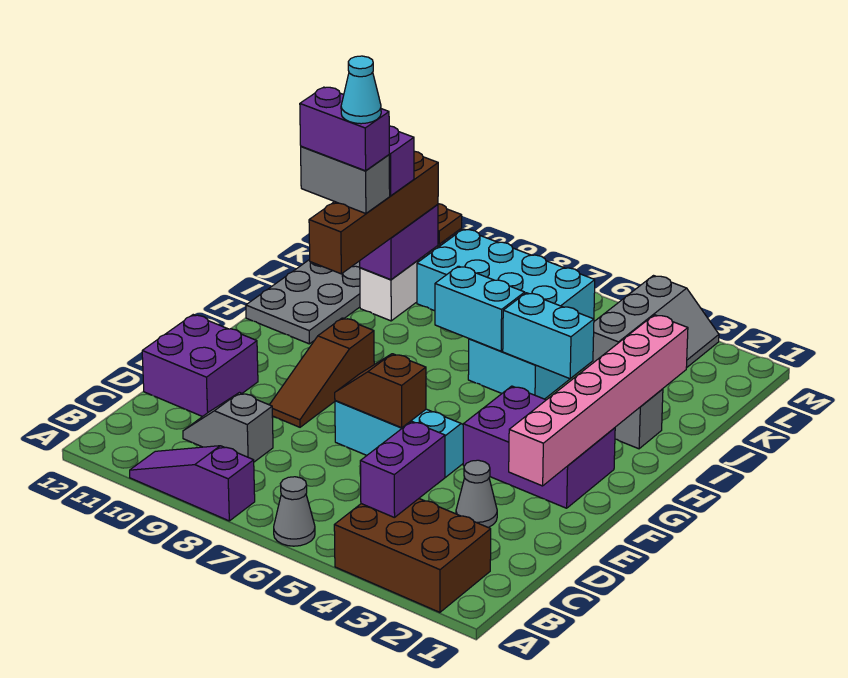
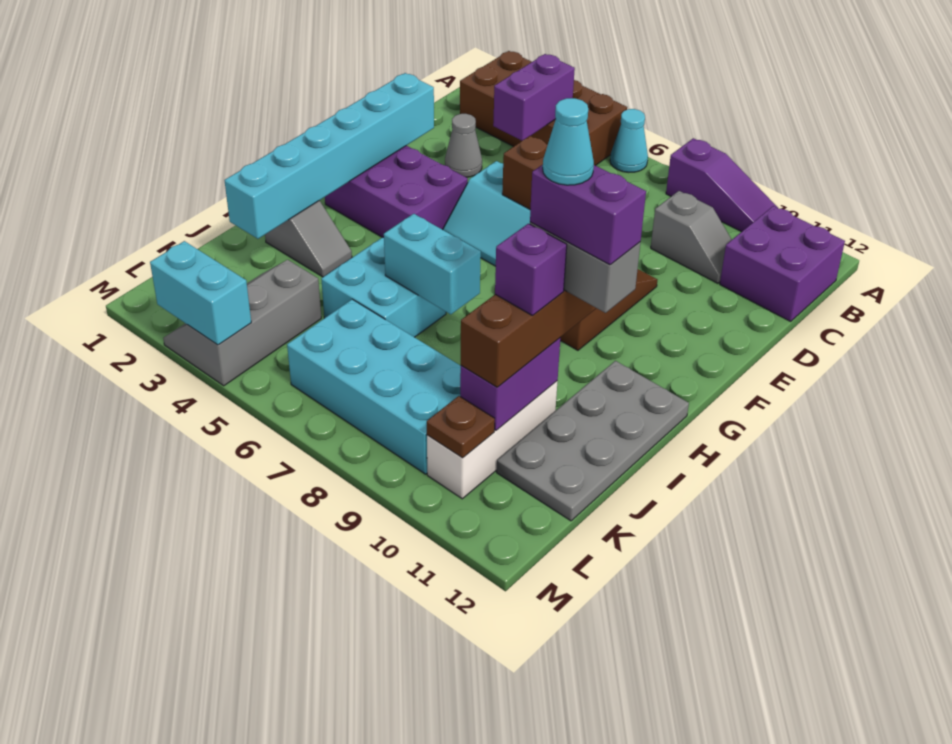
brown 2x3 brick [334,499,491,612] -> brown 2x4 brick [460,51,627,166]
grey 1x1 cone [274,477,315,546] -> cyan 1x1 cone [610,109,648,172]
purple 2x2 brick [142,315,258,417] -> purple 2x2 brick moved to [720,206,845,321]
pink 1x6 brick [509,315,688,486] -> cyan 1x6 brick [224,73,434,239]
cyan 1x2 brick [503,293,594,379] -> cyan 1x2 brick moved to [150,241,251,345]

